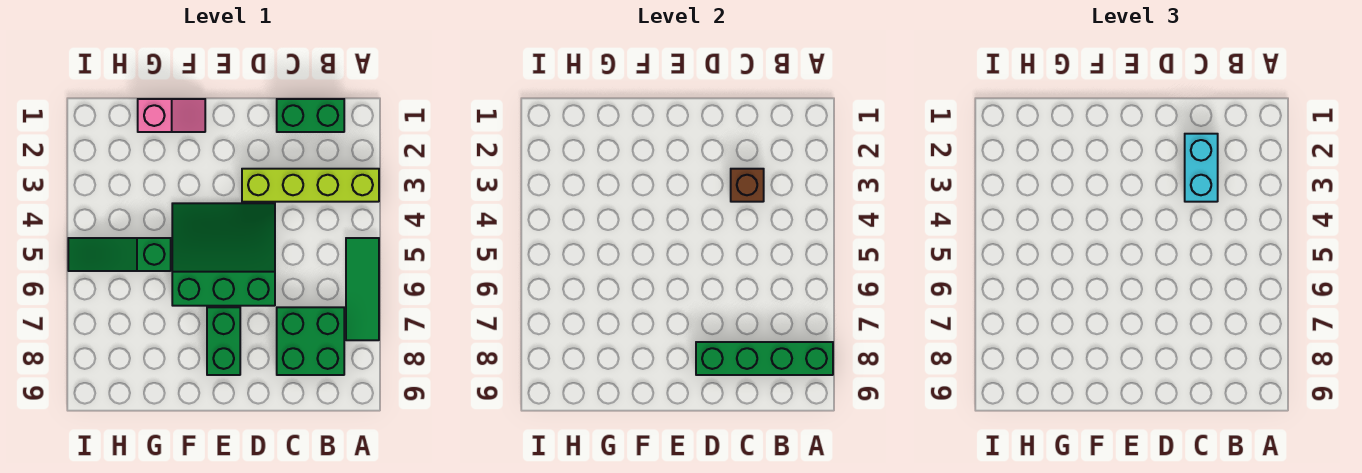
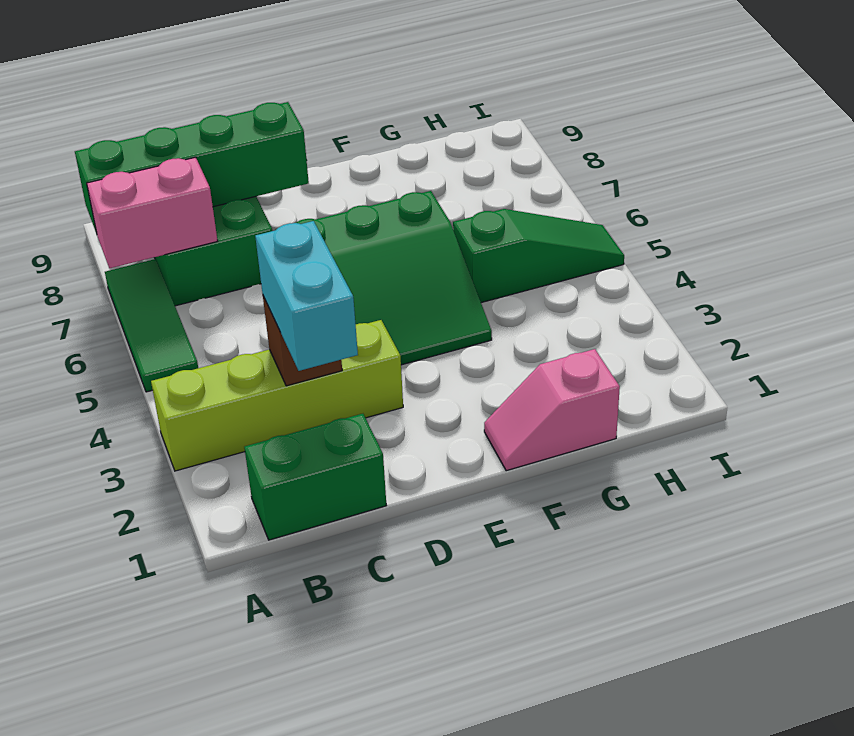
none -> pink 1x2 brick [87,157,218,268]
green 1x2 brick [207,307,240,375] -> none

